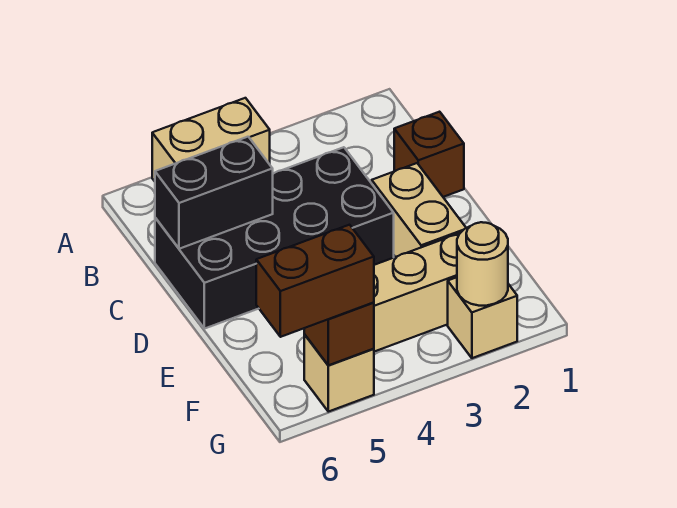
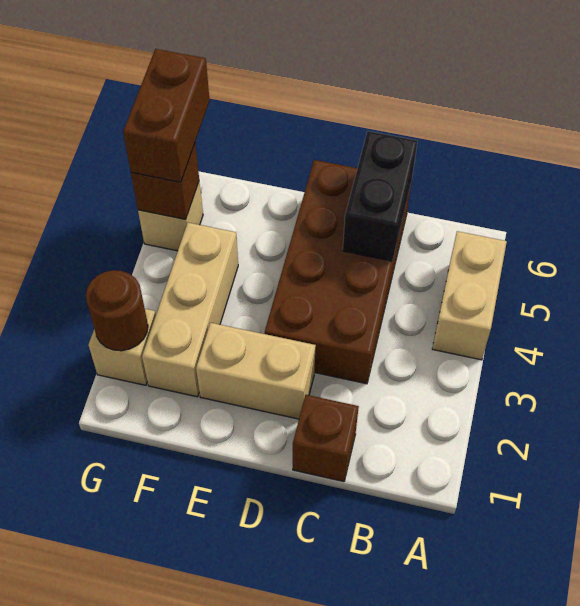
black 2x4 brick [155,147,394,329] -> brown 2x4 brick [265,160,412,384]
tan 1x1 round brick [457,222,508,306] -> brown 1x1 round brick [86,270,148,351]

